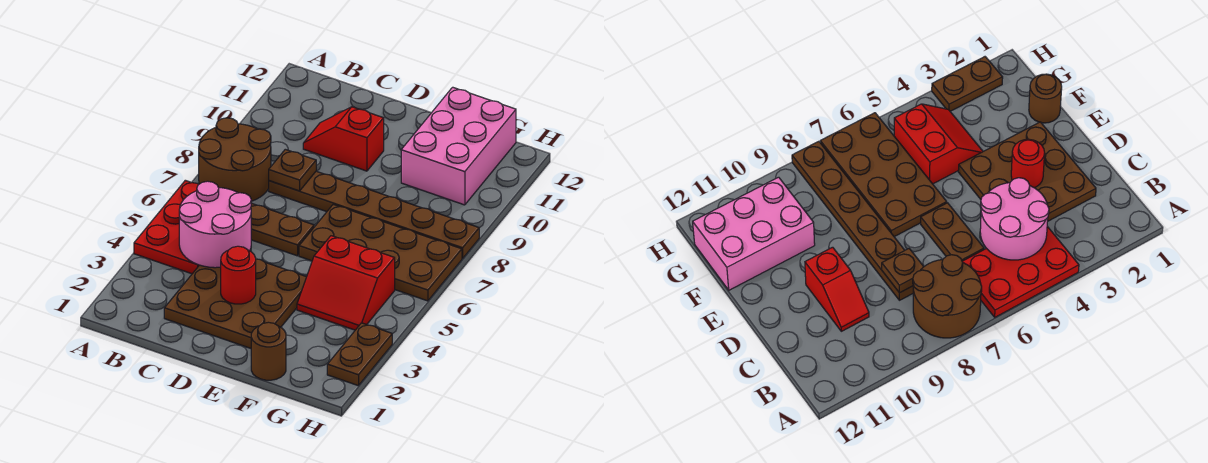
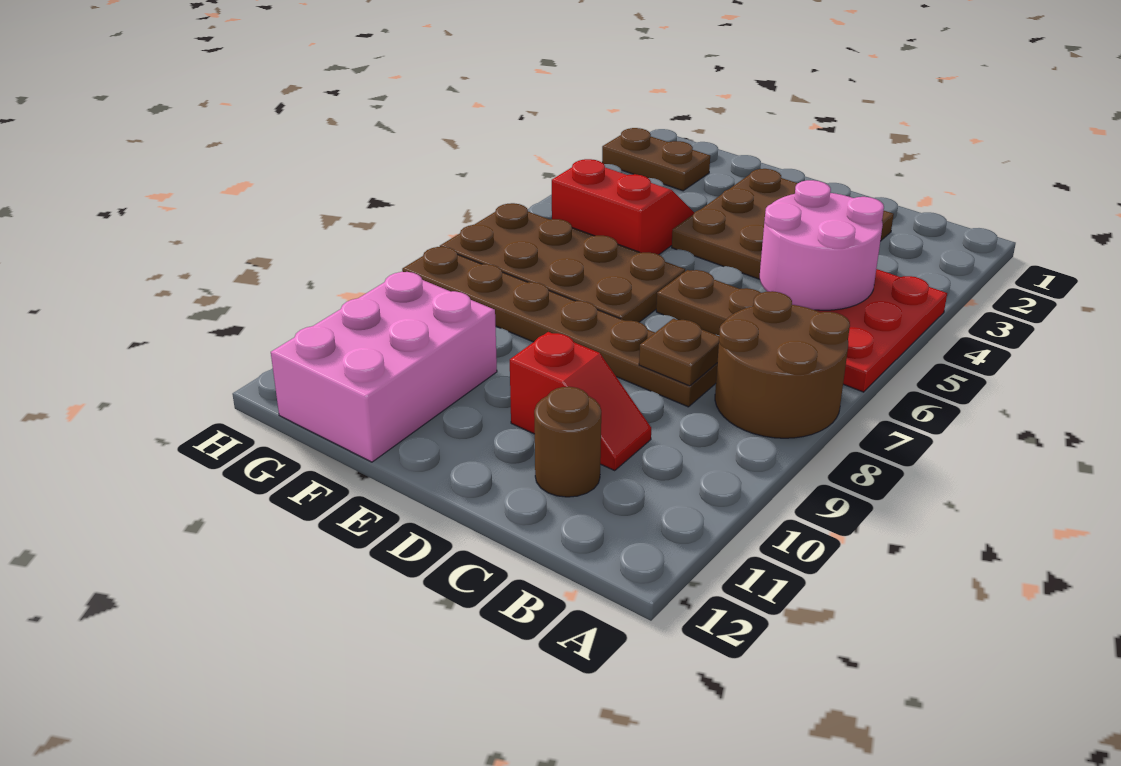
red 1x1 round brick [221,246,256,304] -> none
brown 1x1 round brick [251,322,286,380] -> brown 1x1 round brick moved to [534,387,601,497]
brown 1x2 plate [327,323,392,386] -> brown 1x2 plate turned to [602,128,710,191]

